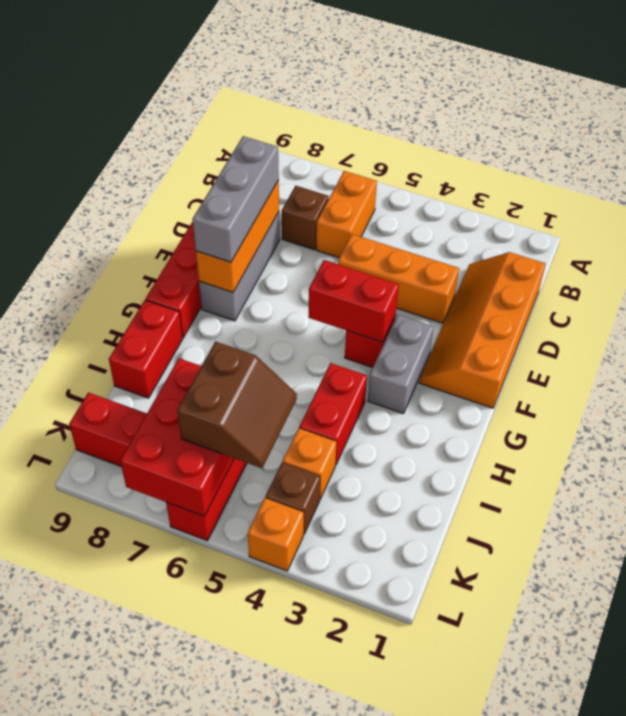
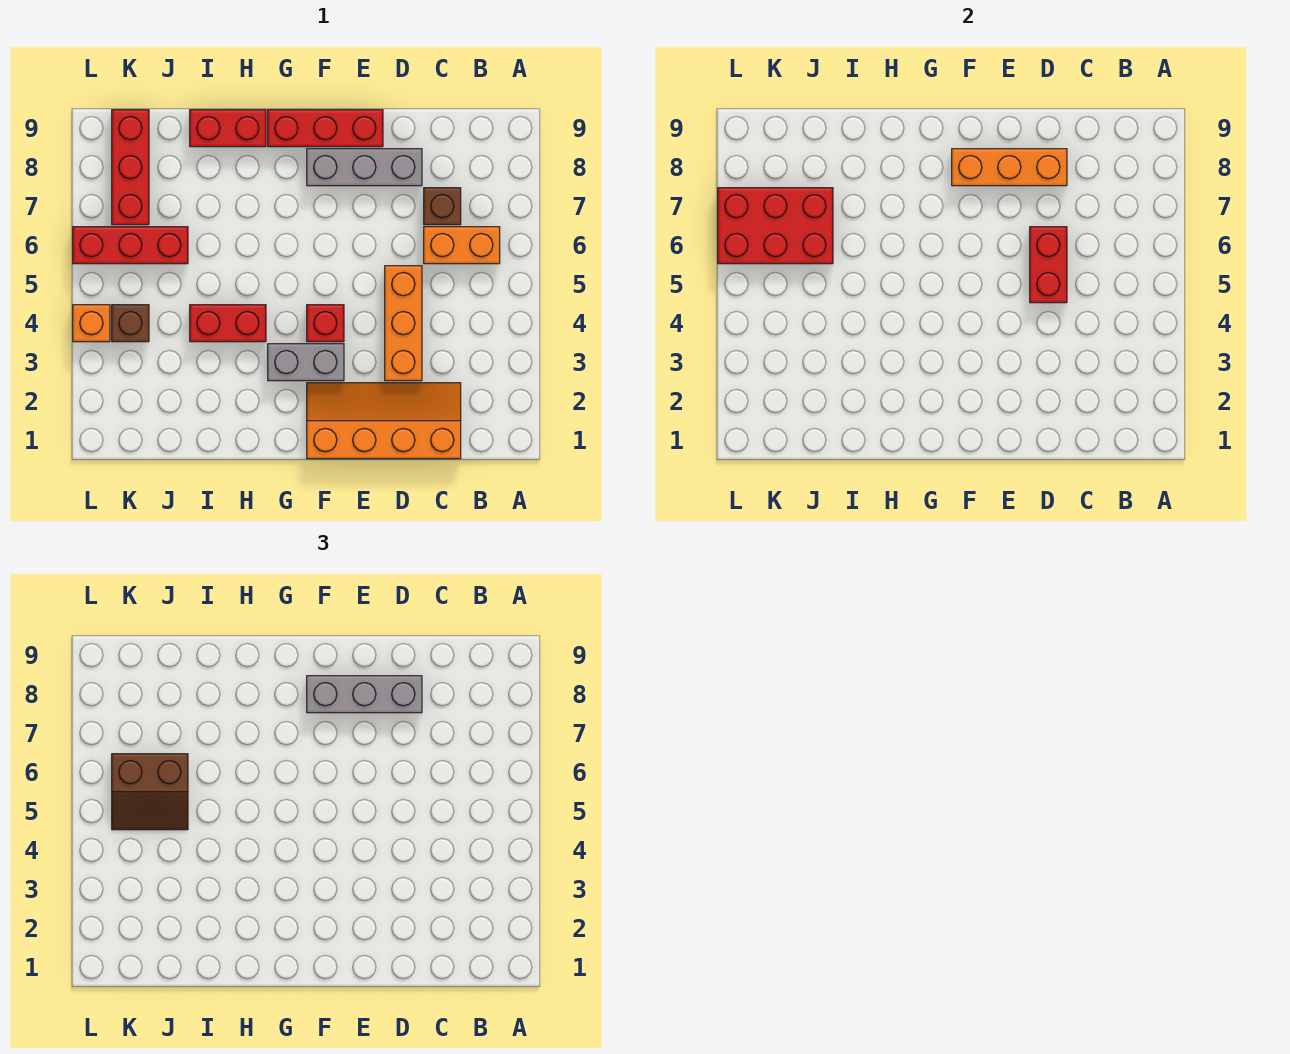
red 1x2 brick [309,260,399,342] -> red 1x2 brick moved to [1030,227,1067,303]
orange 1x1 brick [283,428,336,499] -> none

